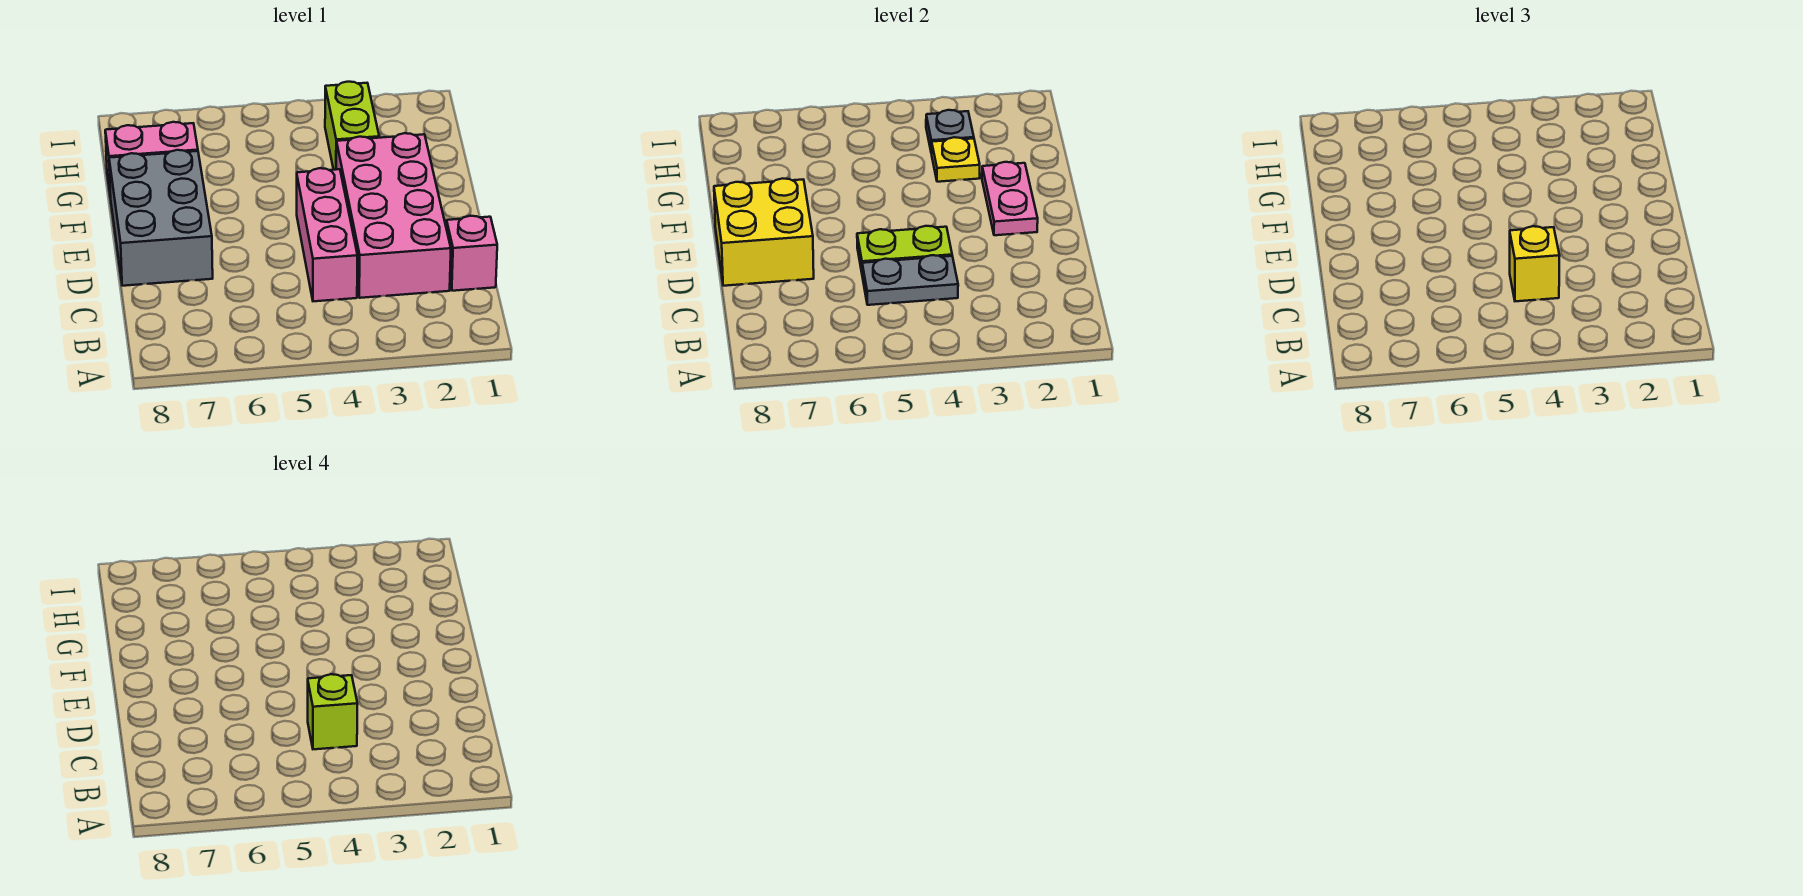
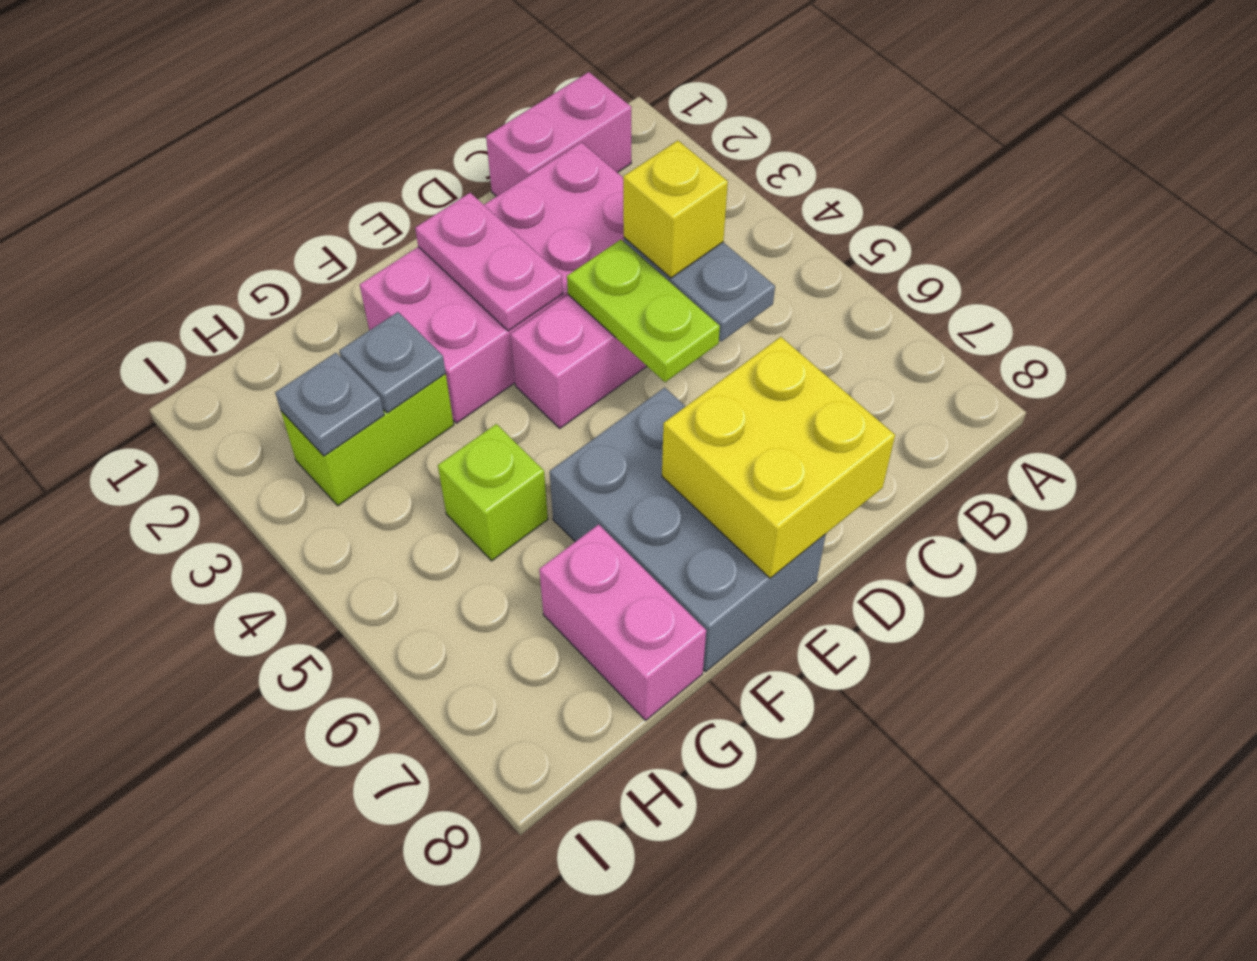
pink 1x1 brick [446,216,497,291] -> pink 1x2 brick [486,72,631,196]
lime 1x1 brick [308,674,358,749] -> lime 1x1 brick moved to [438,424,548,561]
grey 2x3 brick [109,150,213,286] -> grey 2x3 brick turned to [550,387,826,672]
pink 1x2 plate [982,162,1038,235] -> pink 1x2 plate turned to [415,193,563,331]
yellow 1x1 plate [932,137,980,182] -> grey 1x1 plate [339,312,446,413]

